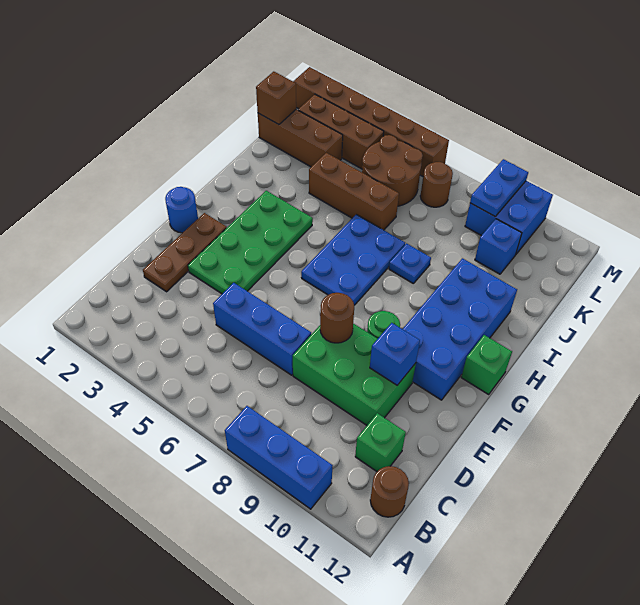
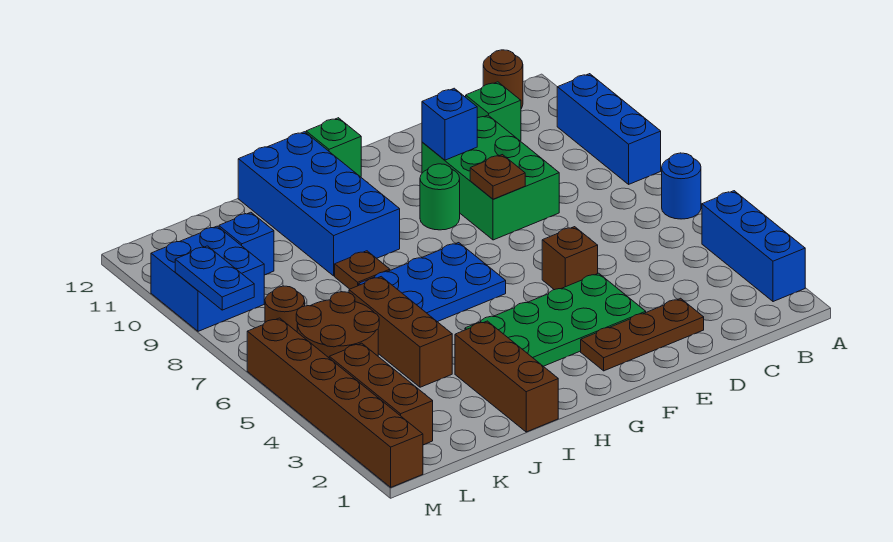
blue 1x3 brick [213,283,311,375] -> blue 1x3 brick moved to [702,191,805,302]
brown 1x1 round brick [320,293,354,343] -> brown 1x1 plate [470,155,525,199]
blue 1x1 round brick [165,187,198,233] -> blue 1x1 round brick moved to [662,153,701,219]
blue 2x4 brick [403,258,517,400] -> blue 2x4 brick turned to [238,132,400,276]
blue 1x1 plate [389,243,431,284] -> brown 1x1 plate [335,251,390,289]
brown 1x3 brick [258,110,343,167] -> brown 1x3 brick moved to [455,321,558,432]
brown 1x1 brick [256,72,296,124] -> brown 1x1 brick moved to [542,227,598,290]
blue 1x2 plate [470,159,528,217] -> blue 1x2 plate turned to [175,246,254,310]

